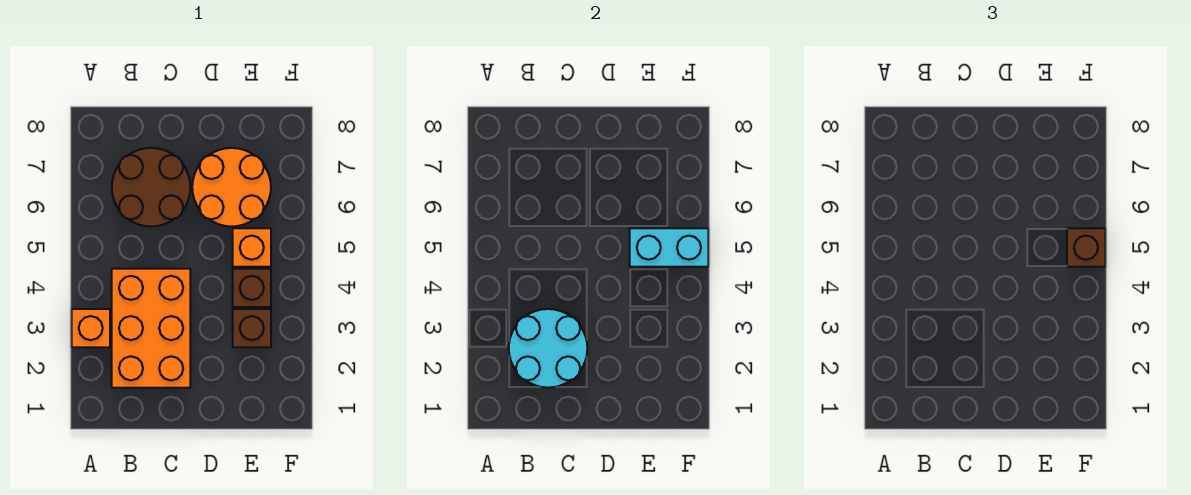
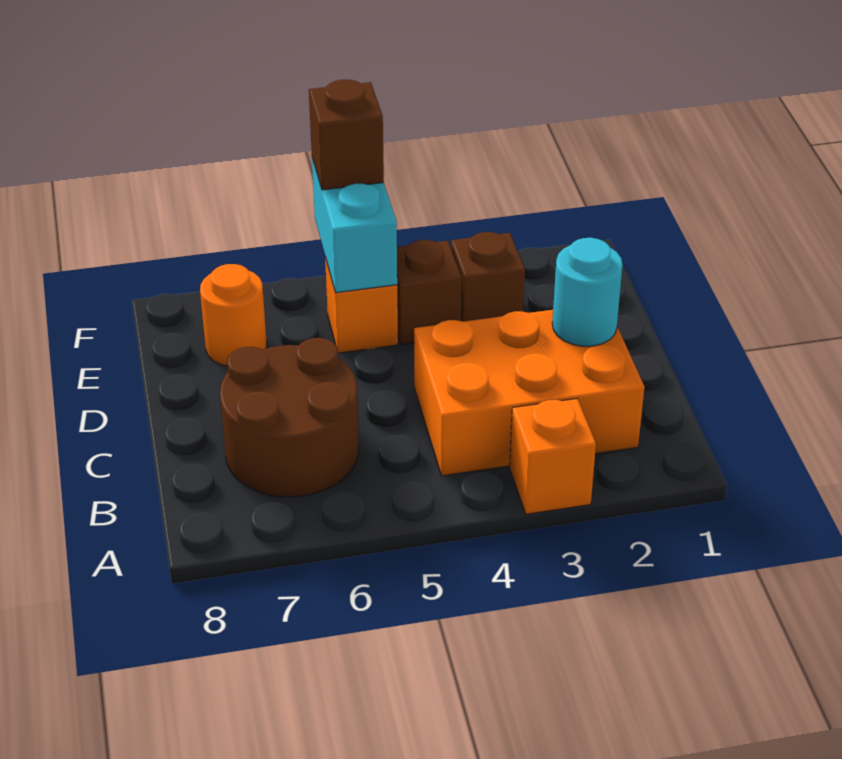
cyan 2x2 round brick [509,309,587,388] -> cyan 1x1 round brick [552,238,623,346]
orange 2x2 round brick [192,148,271,227] -> orange 1x1 round brick [200,264,267,366]

